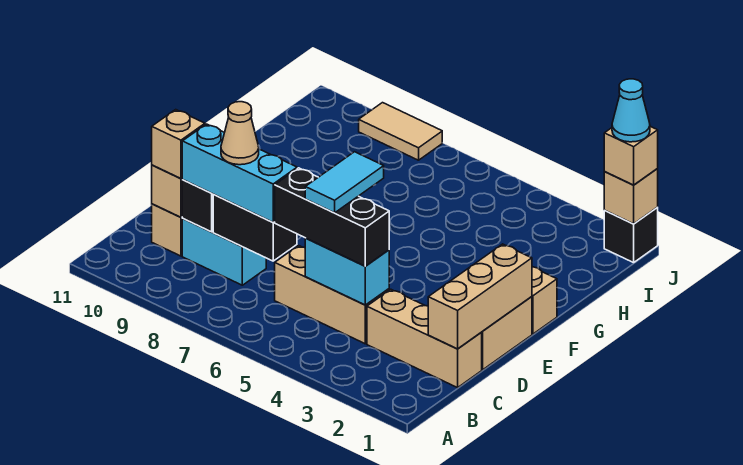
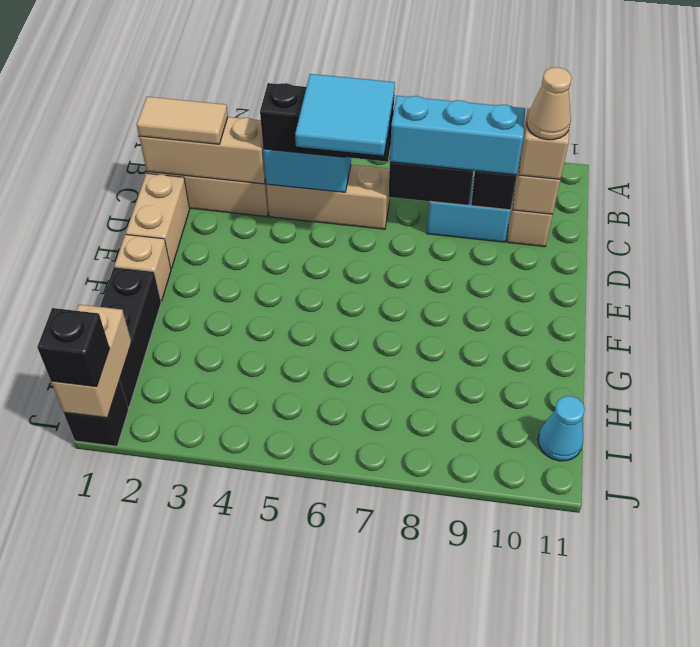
tan 1x3 brick [428,244,532,349] -> tan 1x3 brick turned to [139,117,266,184]
cyan 1x2 tile [305,152,384,213] -> cyan 2x2 tile [295,74,395,156]
tan 1x1 cone [221,102,259,165] -> tan 1x1 cone moved to [527,67,571,140]
none -> black 1x3 brick [100,267,161,408]
tan 1x1 brick [604,169,658,224] -> tan 1x2 brick [51,305,132,418]
tan 1x1 brick [604,126,658,185] -> black 1x1 brick [37,308,110,387]
cyan 1x1 cone [612,79,650,142] -> cyan 1x1 cone moved to [538,396,585,461]
tan 1x2 tile [359,103,442,160] -> tan 1x2 tile moved to [137,97,228,144]

